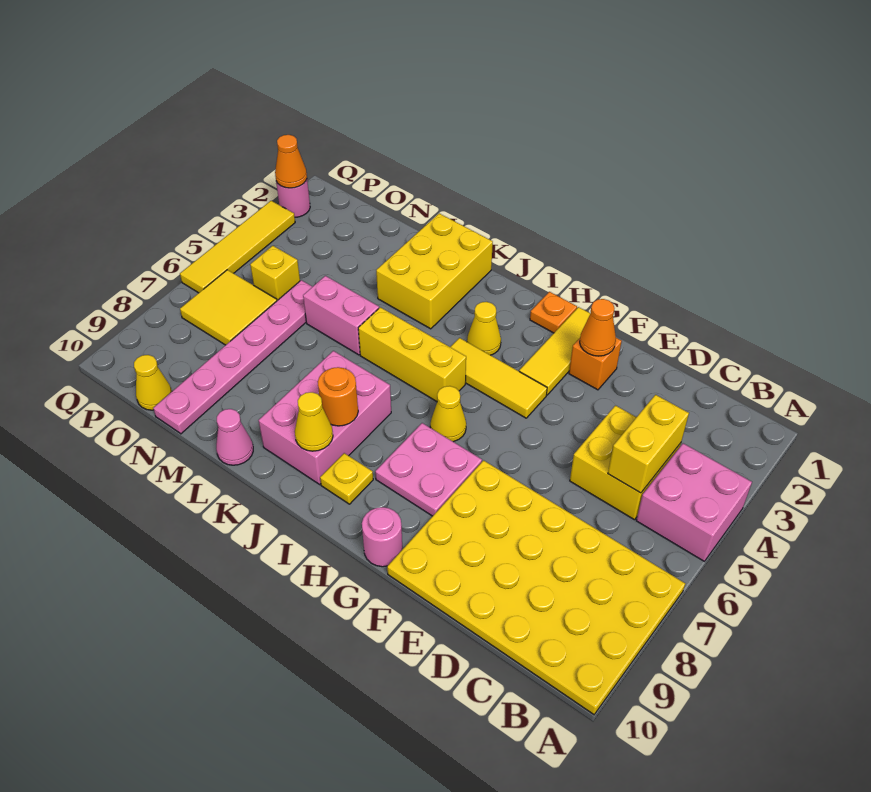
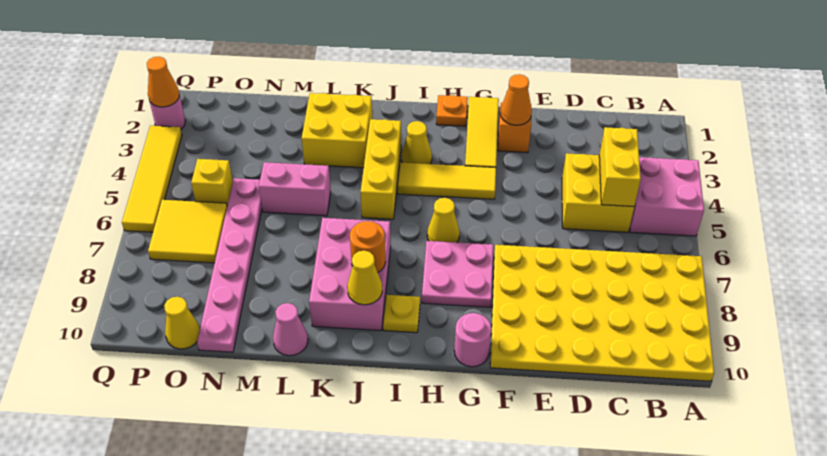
yellow 1x3 brick [358,307,466,402] -> yellow 1x3 brick turned to [361,119,401,219]
yellow 2x3 brick [376,213,493,329] -> yellow 2x2 brick [302,93,372,168]

